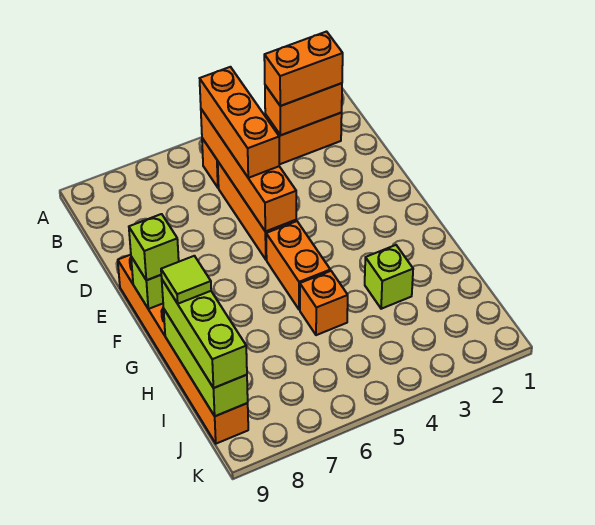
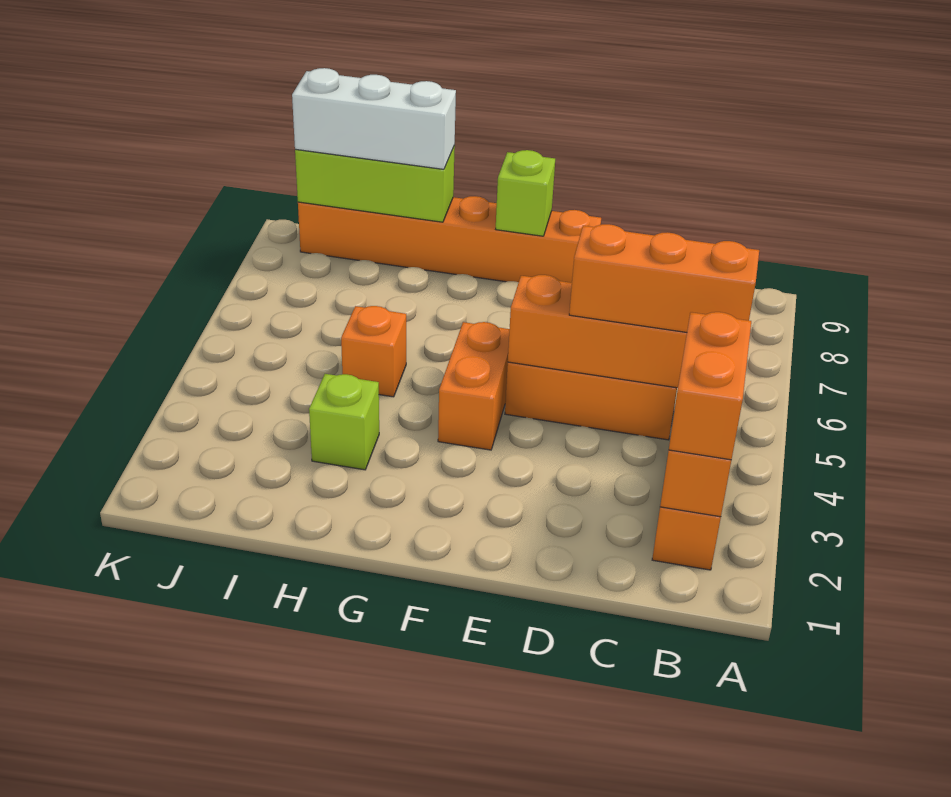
orange 1x2 brick [266,221,330,310] -> orange 1x2 brick turned to [438,322,510,450]
lime 1x1 brick [129,214,179,280] -> none
lime 1x3 brick [162,280,247,388] -> white 1x3 brick [292,68,456,169]
lime 1x1 tile [161,256,211,304] -> none

